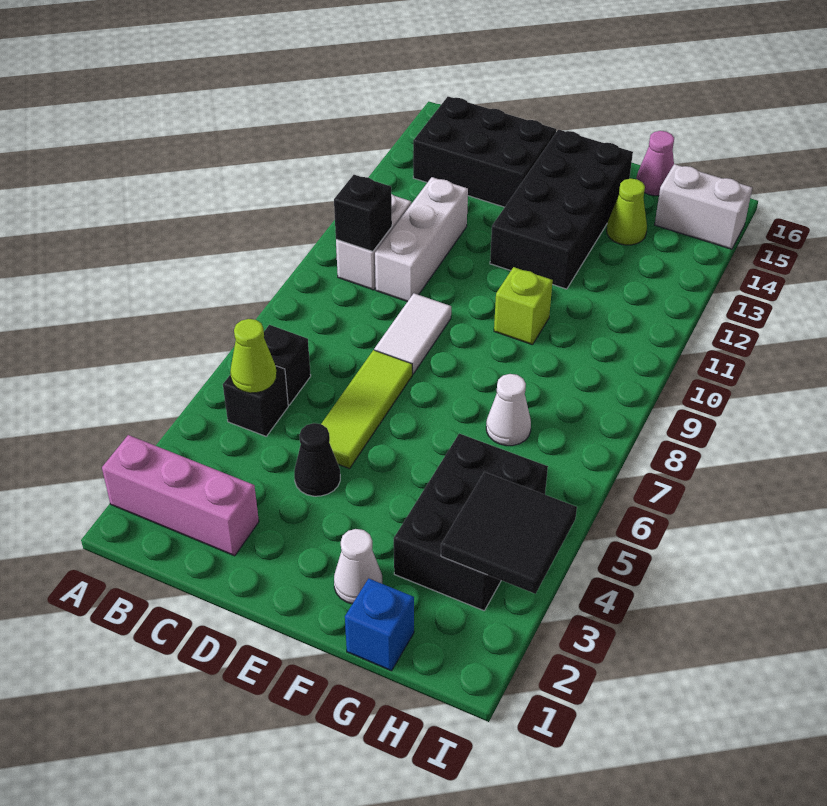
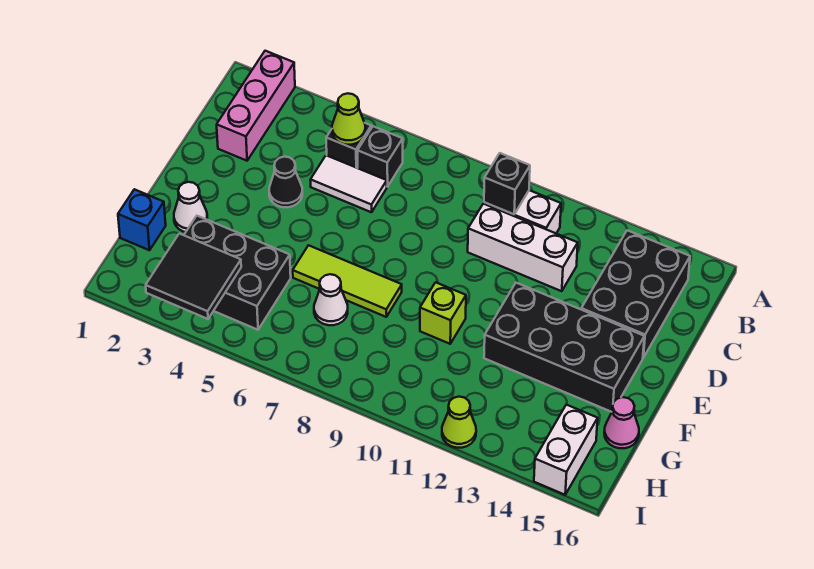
lime 1x3 tile [321,350,412,469] -> lime 1x3 tile moved to [293,245,402,317]
white 1x2 tile [374,293,451,374] -> white 1x2 tile moved to [310,155,387,212]
lime 1x1 cone [607,179,647,245] -> lime 1x1 cone moved to [442,397,476,448]

